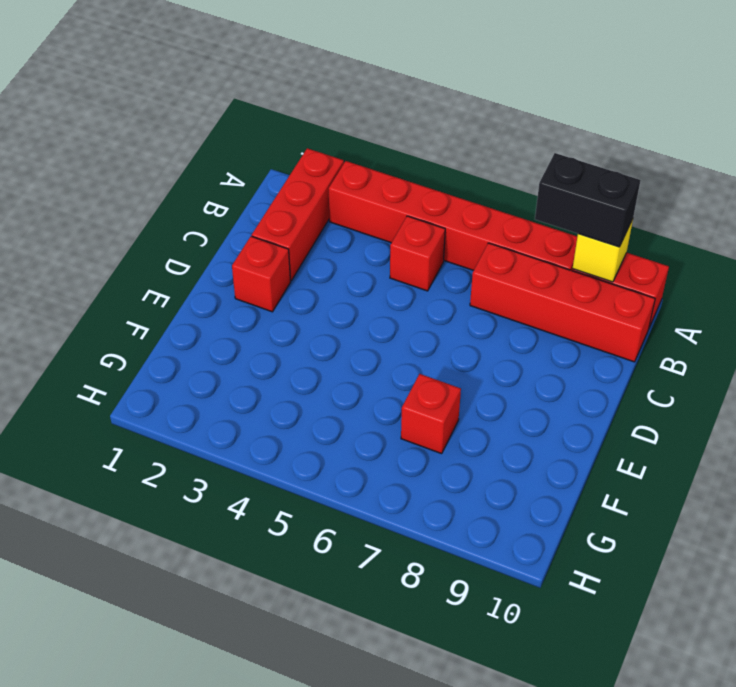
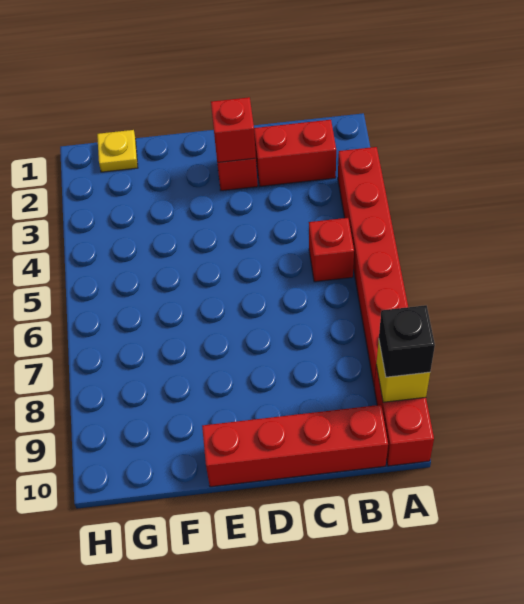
red 1x3 brick [252,148,344,281] -> red 1x2 brick [254,120,336,186]
black 1x2 brick [535,153,641,247] -> black 1x1 brick [379,305,435,377]
red 1x4 brick [470,243,655,362] -> red 1x4 brick turned to [202,405,388,487]
red 1x1 brick [401,374,461,454] -> red 1x1 brick moved to [211,97,256,162]
none -> yellow 1x1 plate [97,130,138,172]

